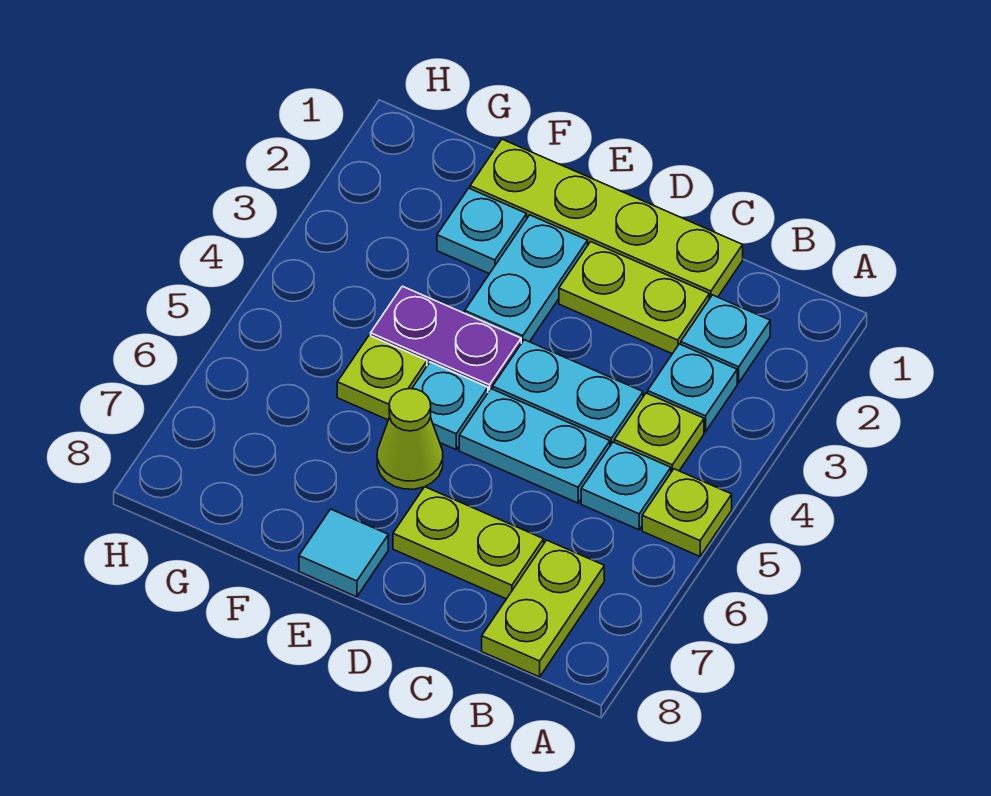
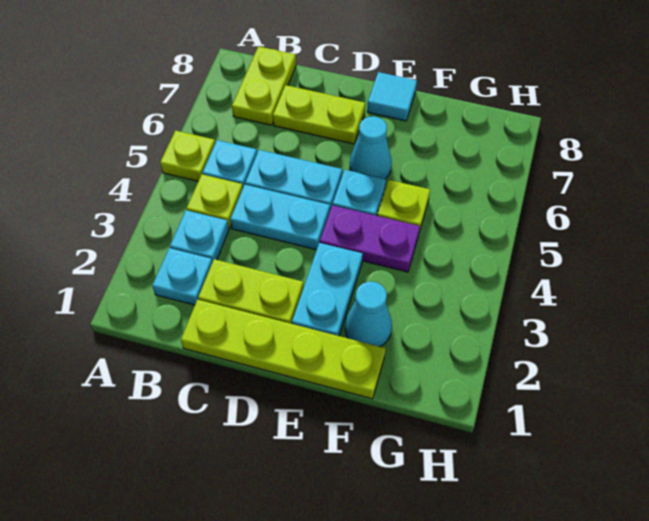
lime 1x1 cone [377,389,443,489] -> cyan 1x1 cone [350,116,392,179]
cyan 1x1 plate [437,188,527,274] -> cyan 1x1 cone [345,282,392,347]

